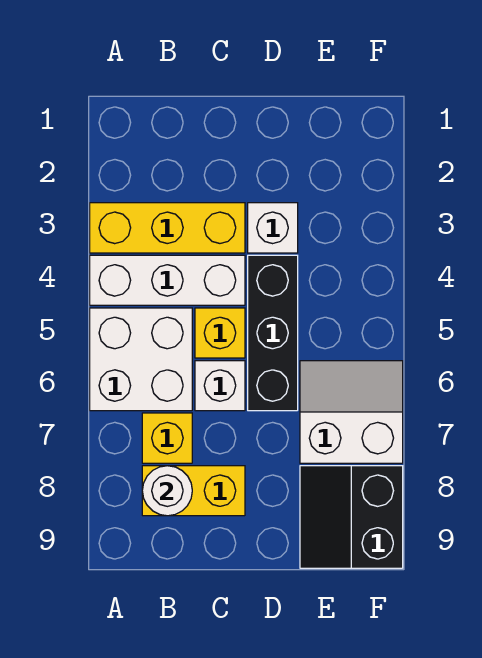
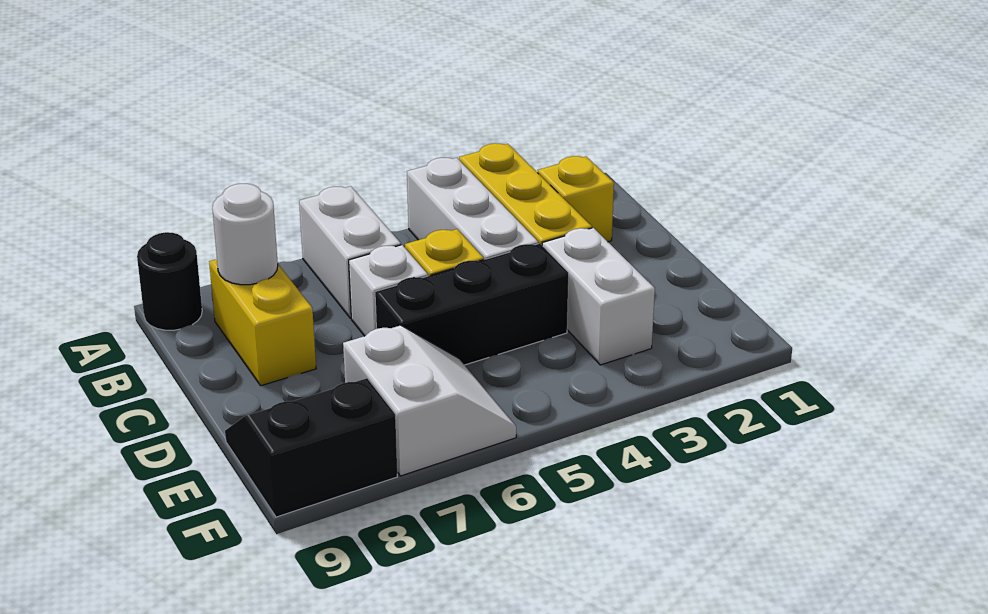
white 2x2 brick [90,308,192,411] -> white 1x2 brick [299,186,401,318]
none -> black 1x1 round brick [137,232,202,330]
yellow 1x1 brick [142,413,192,463] -> yellow 1x1 brick moved to [538,156,614,242]
white 1x1 brick [248,203,298,253] -> white 1x2 brick [542,228,655,365]

